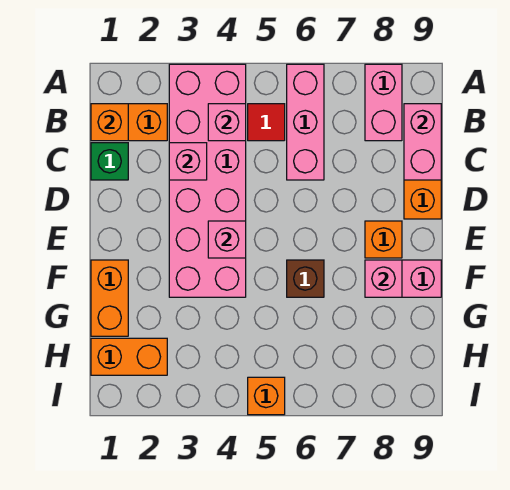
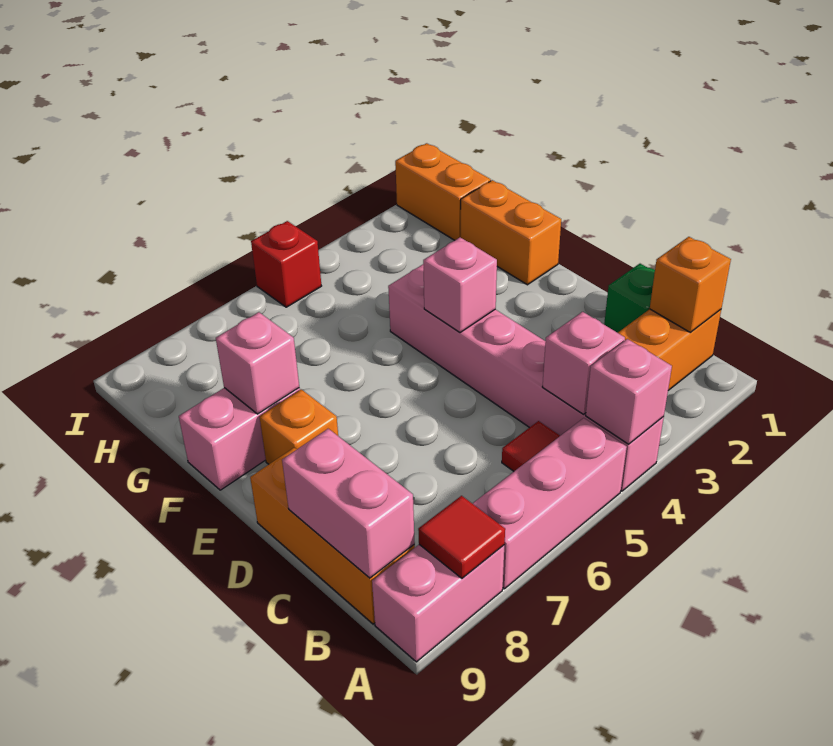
pink 2x6 brick [169,64,246,297] -> pink 1x6 brick [388,264,664,491]
pink 1x3 brick [287,64,324,180] -> pink 1x3 brick turned to [472,418,627,589]
pink 1x2 brick [365,64,402,141] -> pink 1x2 brick turned to [372,545,504,662]
none -> red 1x1 tile [418,496,505,578]
pink 1x1 brick [169,143,207,180] -> pink 1x1 brick moved to [586,339,672,444]
brown 1x1 brick [287,260,324,297] -> none
orange 1x2 brick [91,338,167,375] -> orange 1x2 brick turned to [395,143,491,240]
orange 1x1 brick [248,377,285,415] -> red 1x1 brick [251,221,321,307]

